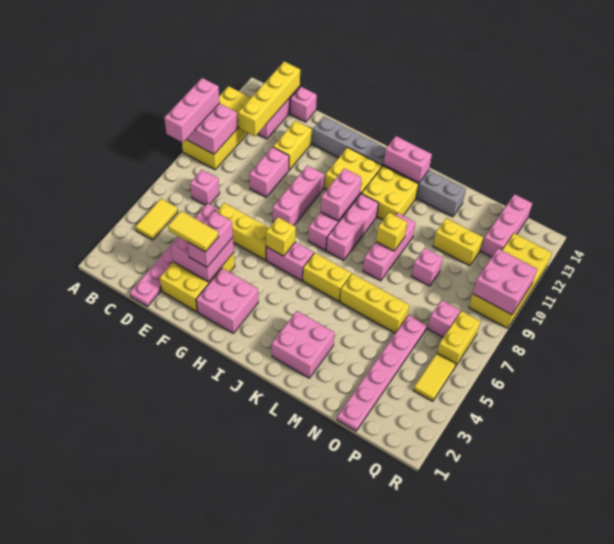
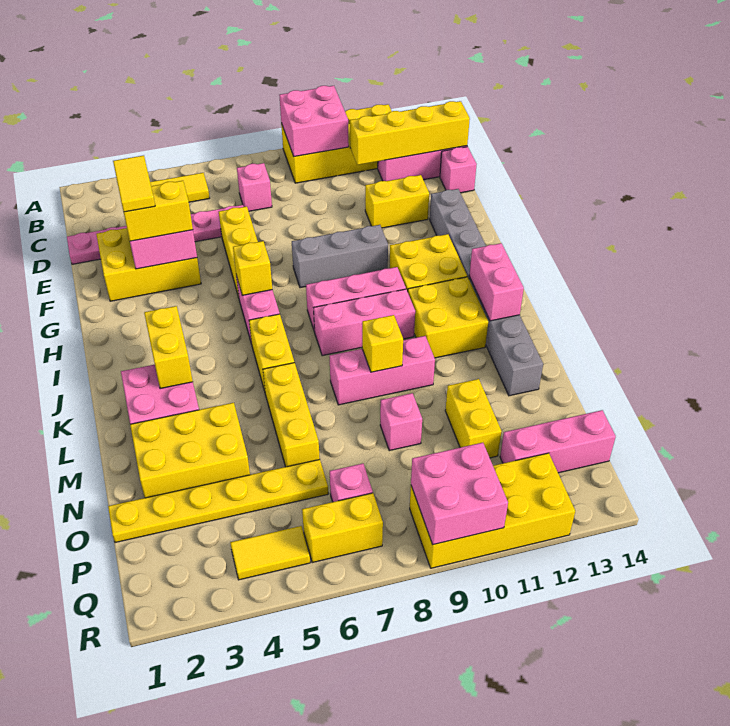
pink 1x3 brick [164,78,220,143] -> none
pink 1x2 brick [249,147,289,197] -> none
pink 1x2 brick [188,211,233,267] -> yellow 1x2 brick [124,181,193,241]
pink 2x2 brick [196,268,258,333] -> none
pink 1x3 brick [273,165,324,225] -> grey 1x3 brick [292,225,388,288]
pink 1x2 brick [321,168,362,221] -> none
none -> yellow 1x2 brick [144,306,193,389]
none -> yellow 2x3 brick [130,403,250,498]
pink 1x6 plate [337,315,427,431] -> yellow 1x6 plate [108,459,328,543]

